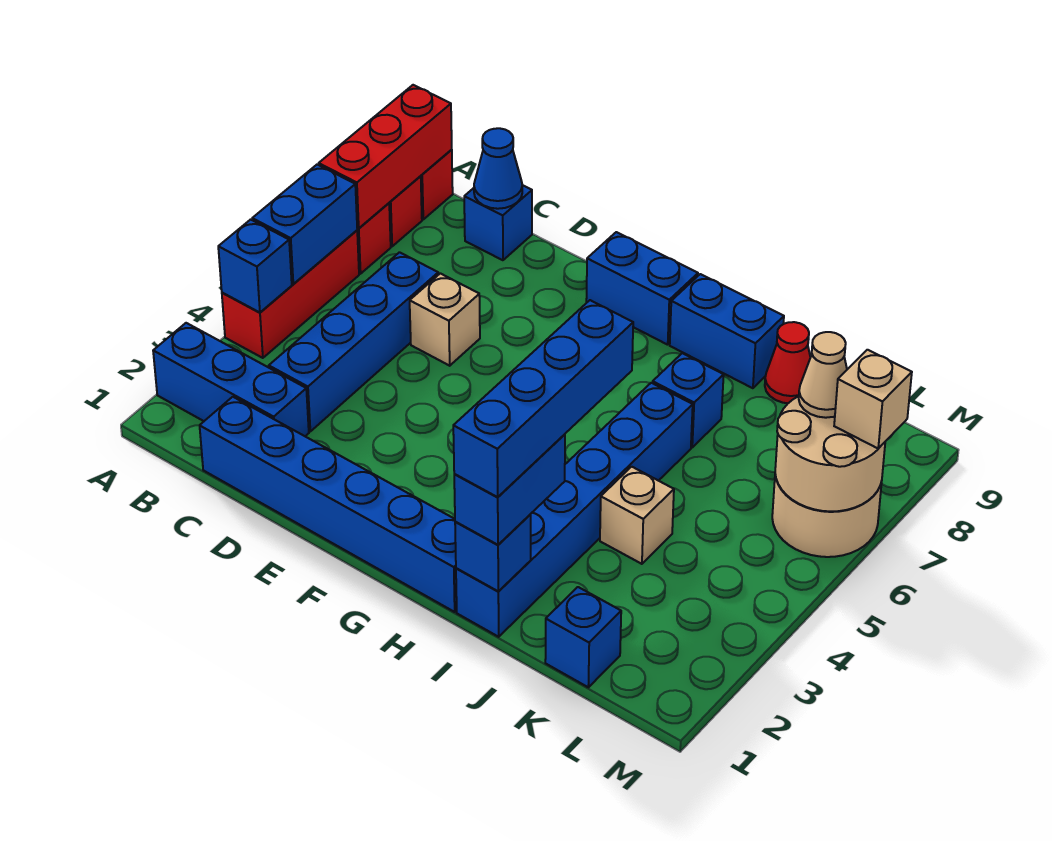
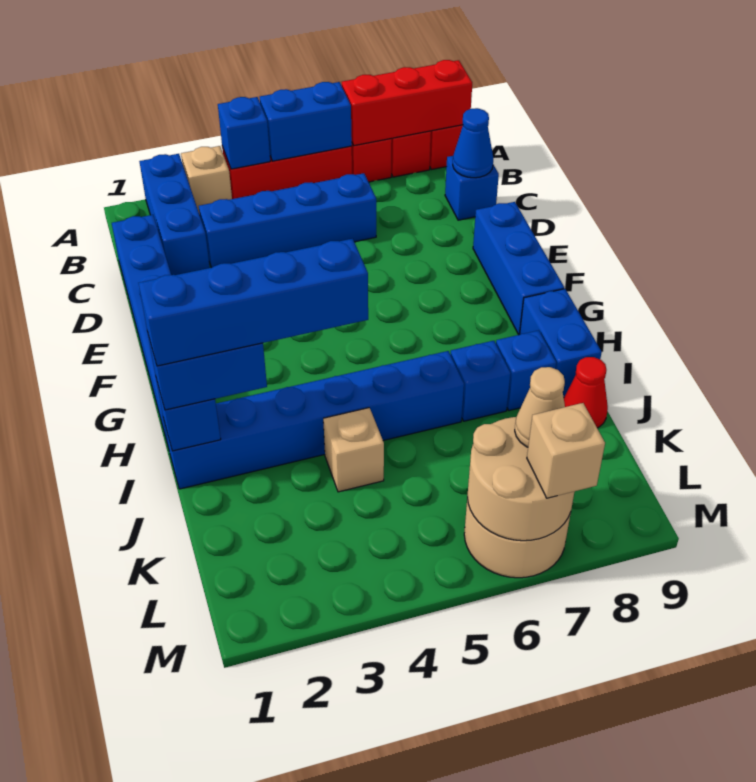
tan 1x1 brick [410,273,480,366] -> tan 1x1 brick moved to [181,146,232,215]
blue 1x2 brick [586,232,698,345] -> blue 1x3 brick [473,202,564,335]
blue 1x1 brick [545,587,621,687] -> blue 1x1 brick moved to [496,330,556,411]

